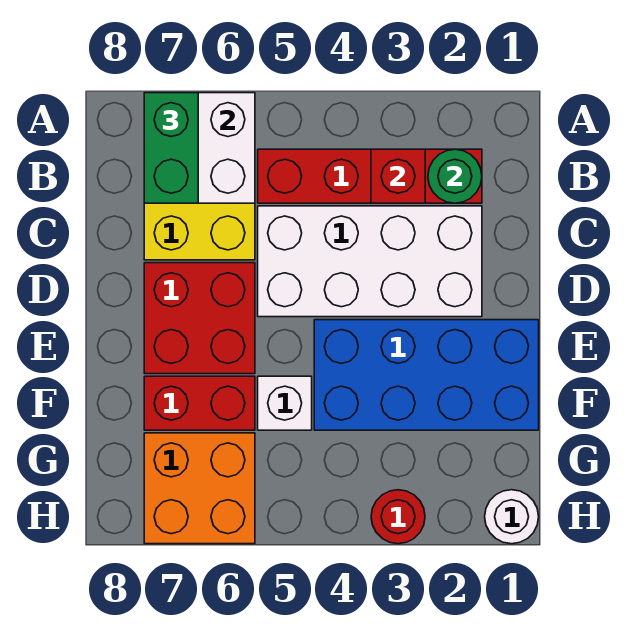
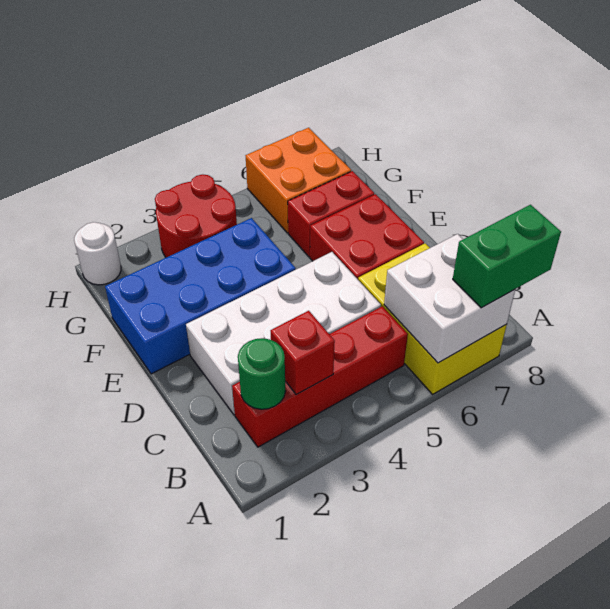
green 1x2 brick [144,93,198,203] -> green 1x2 brick turned to [453,205,561,308]
white 1x1 brick [258,376,312,430] -> none
red 1x1 round brick [371,490,425,544] -> red 2x2 round brick [155,174,237,258]

